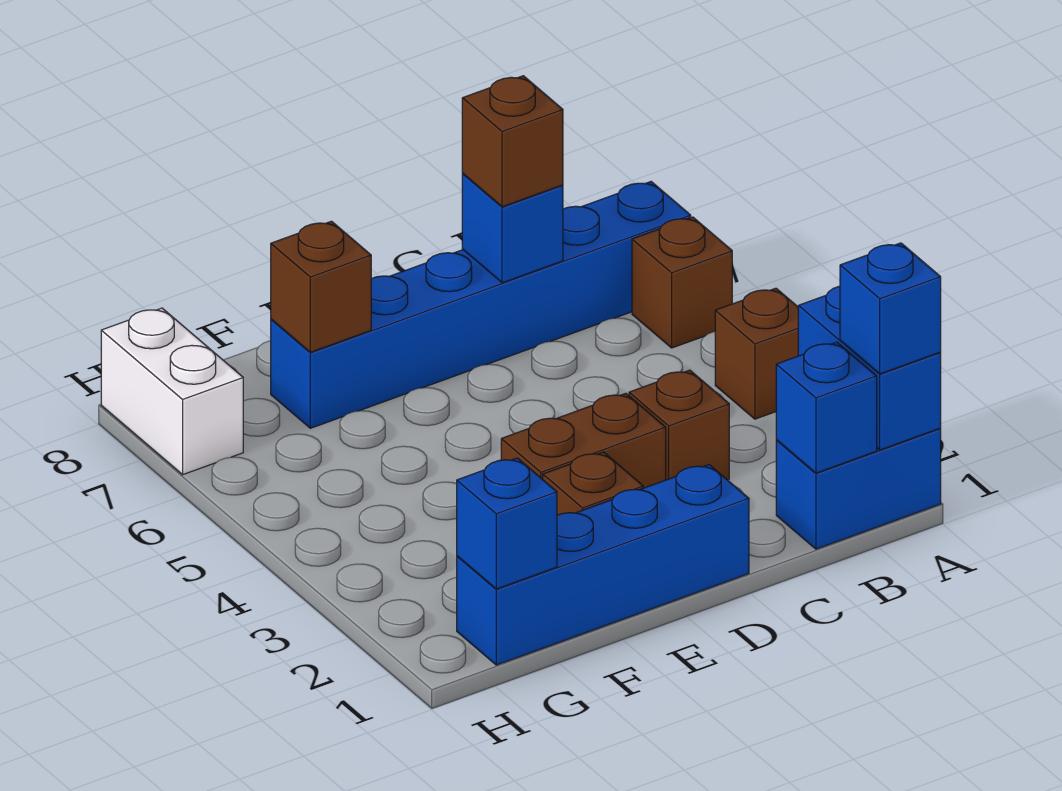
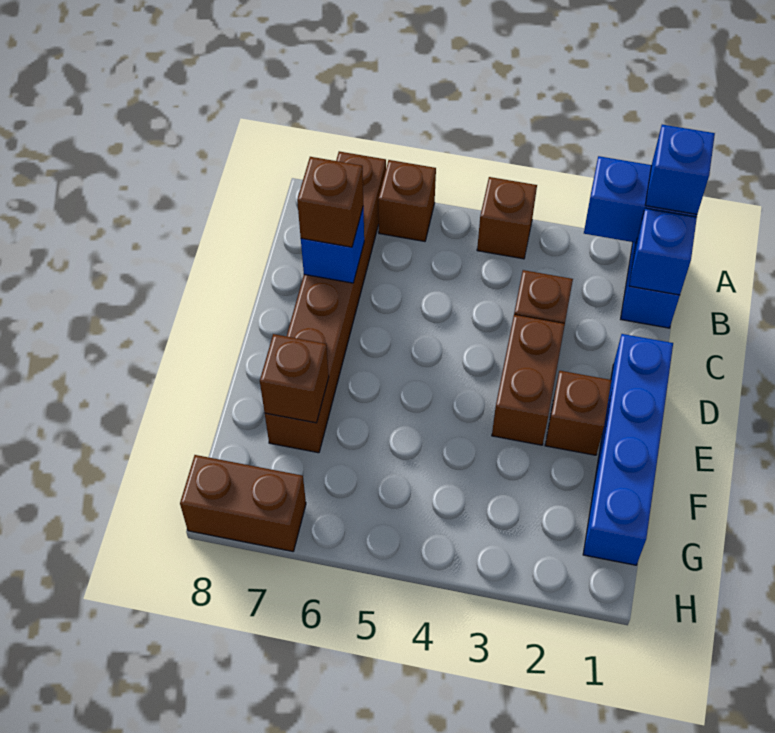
blue 1x6 brick [271,182,691,428] -> brown 1x6 brick [265,151,386,453]
blue 1x1 brick [457,458,557,589] -> none
white 1x2 brick [101,308,243,475] -> brown 1x2 brick [180,455,306,551]

